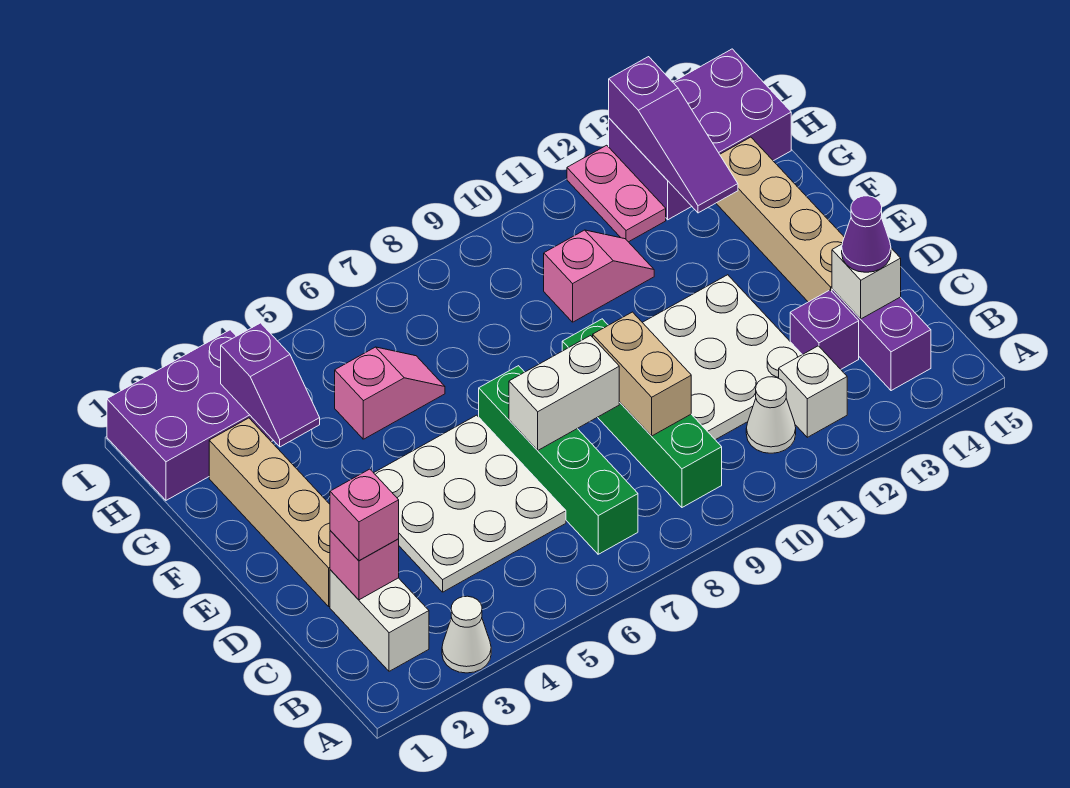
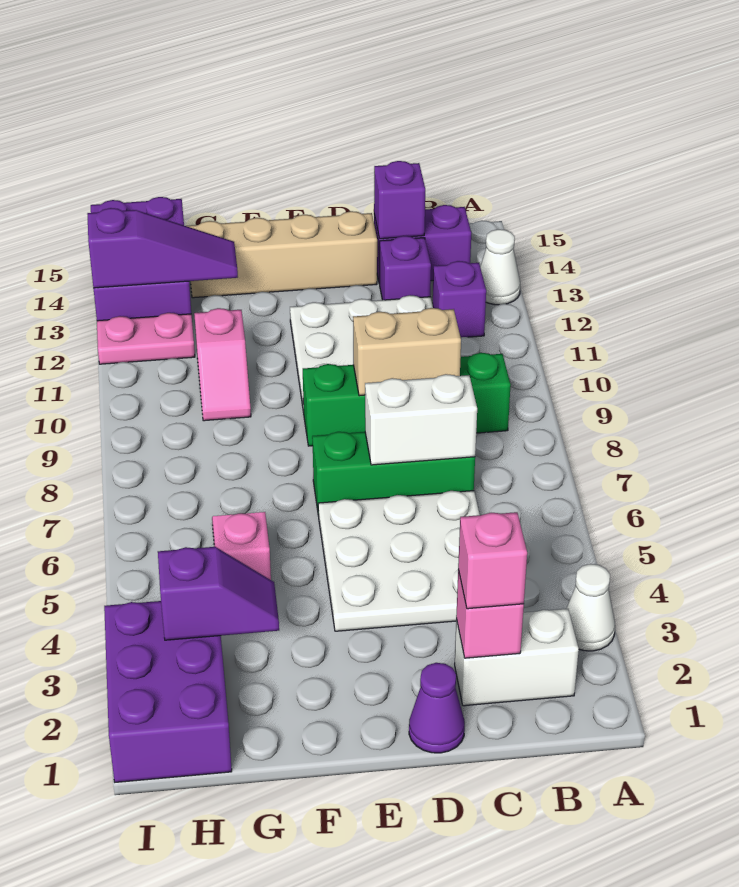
green 1x4 brick [479,366,638,554] -> green 1x3 brick [312,432,475,516]
white 1x1 cone [746,377,796,453] -> white 1x1 cone moved to [480,229,520,305]
white 1x1 brick [779,346,847,437] -> purple 1x1 brick [433,261,486,337]
white 1x1 brick [832,244,901,319] -> purple 1x1 brick [374,161,425,239]
purple 1x1 cone [842,196,891,272] -> purple 1x1 cone moved to [409,663,465,753]
tan 1x4 brick [209,418,330,606] -> none
white 1x2 brick [509,336,619,450] -> white 1x2 brick turned to [365,374,477,465]
pink 1x2 slope [544,230,654,322] -> pink 1x2 slope turned to [194,308,251,421]

